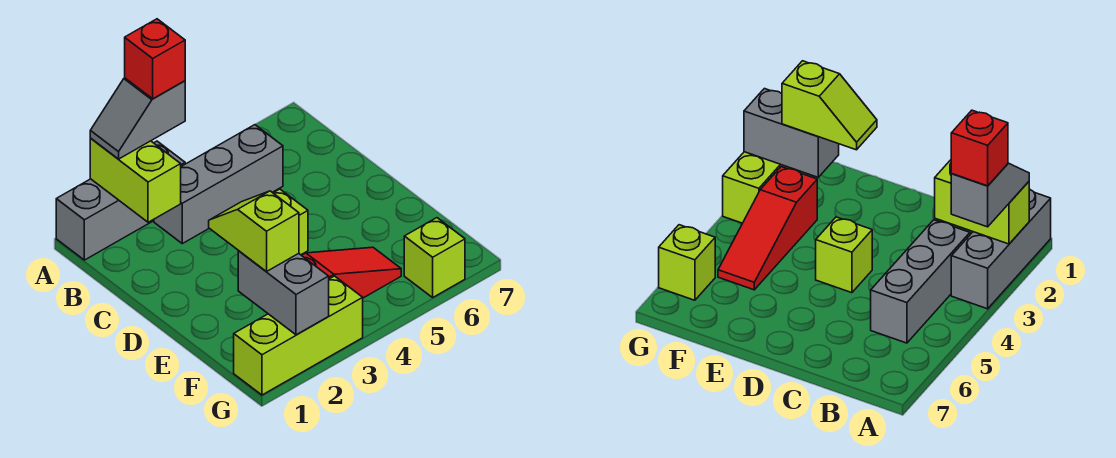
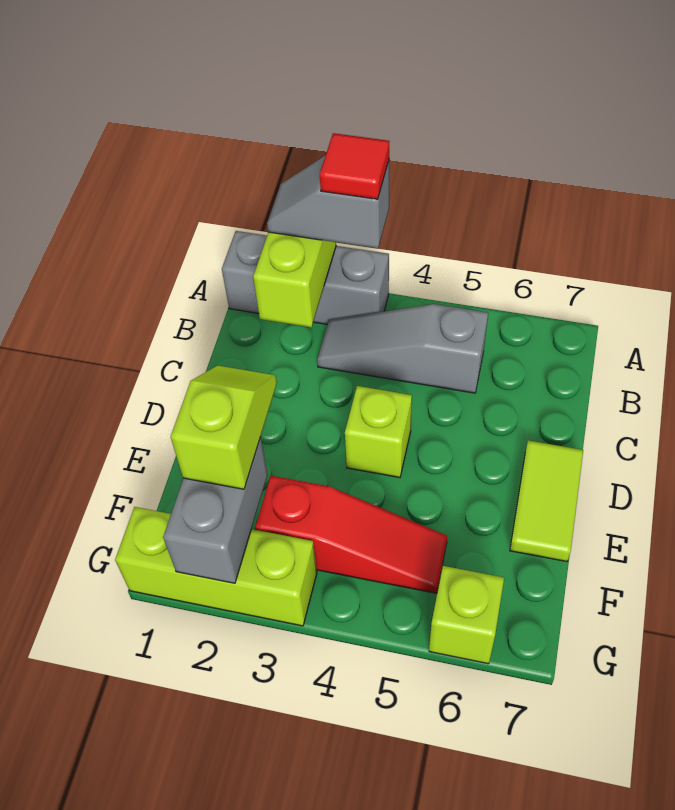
red 1x1 brick [125,19,185,99] -> red 1x1 tile [320,133,389,199]
grey 1x3 brick [154,125,283,244] -> grey 1x3 slope [317,304,488,393]
none -> lime 1x2 tile [510,440,583,561]

